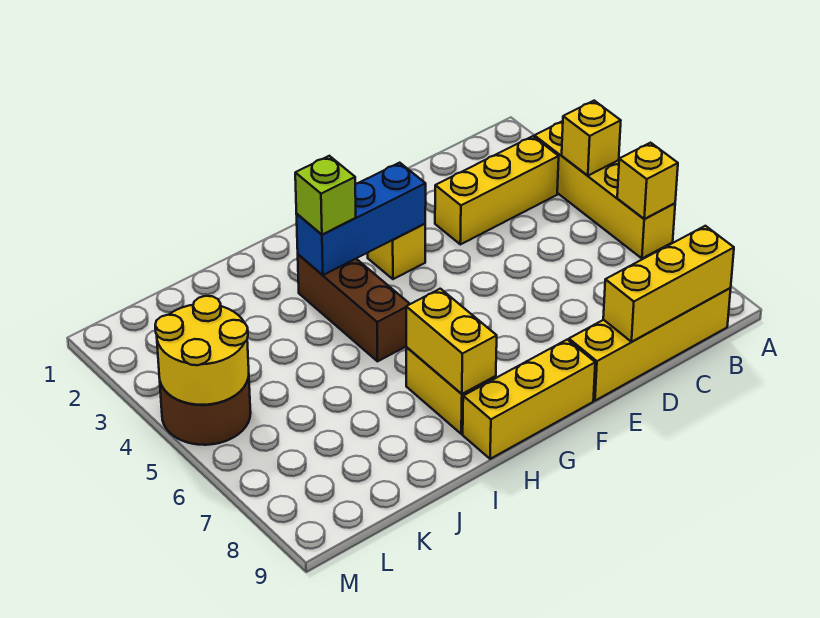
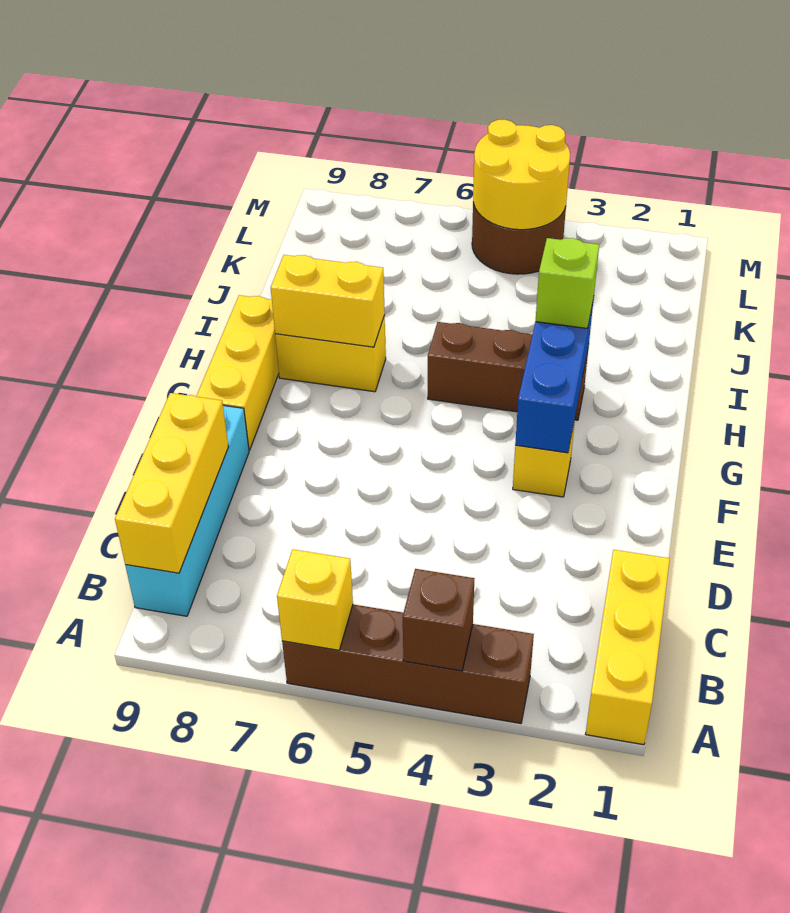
yellow 1x4 brick [534,121,675,258] -> brown 1x4 brick [282,604,534,723]
yellow 1x1 brick [562,101,621,176] -> brown 1x1 brick [403,569,474,671]
yellow 1x3 brick [435,136,559,244] -> yellow 1x3 brick moved to [586,550,670,745]
yellow 1x4 brick [569,288,731,401] -> cyan 1x4 brick [125,405,249,616]

